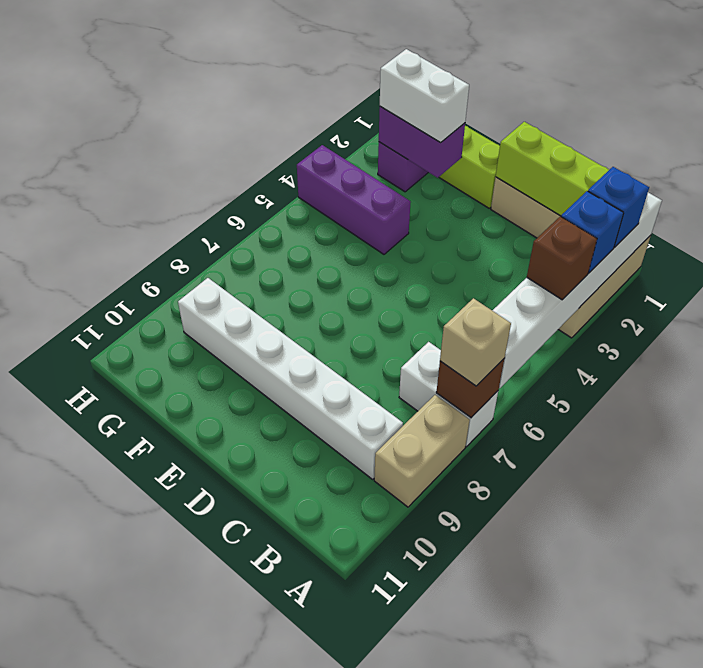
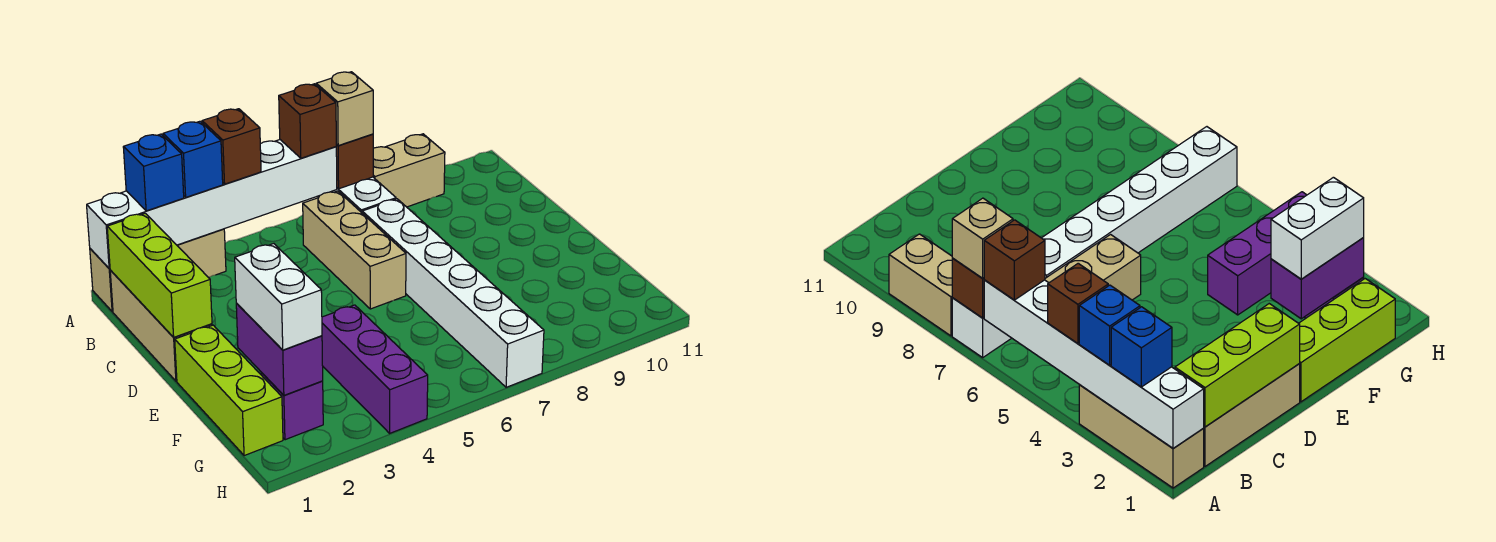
none -> brown 1x1 brick [279,84,336,158]
none -> tan 1x3 brick [303,191,406,309]
white 1x6 brick [178,278,403,479] -> white 1x6 brick moved to [362,199,544,387]

